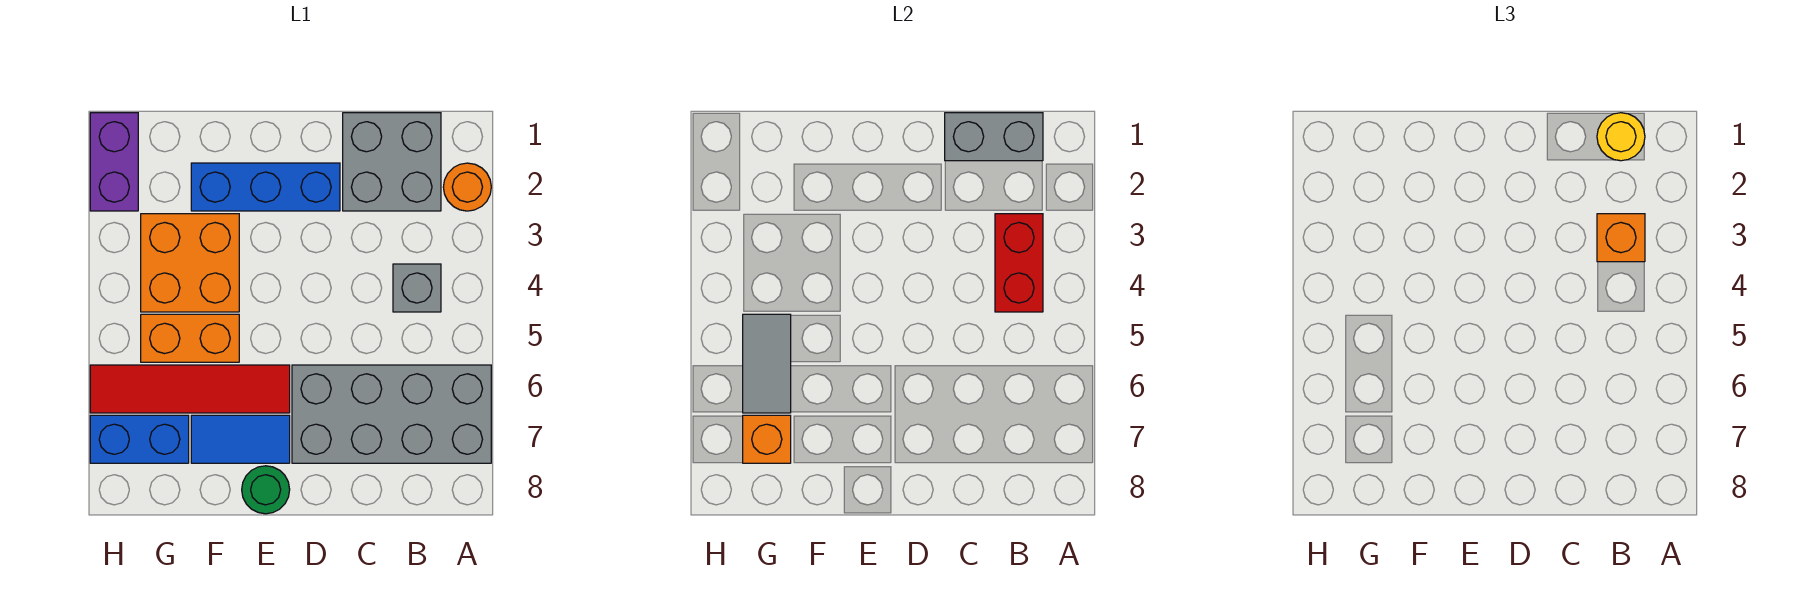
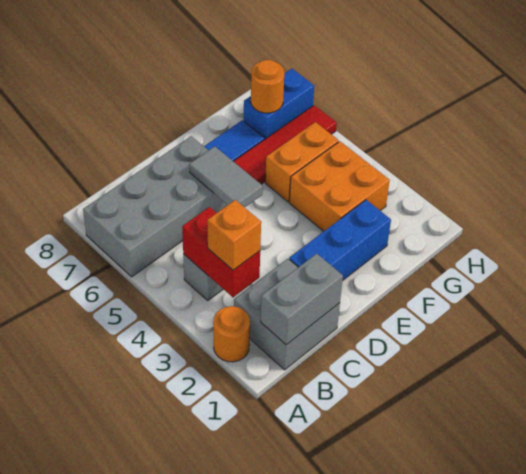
yellow 1x1 round brick [1597,113,1645,161] -> none
green 1x1 round brick [242,466,290,514] -> none
grey 1x2 tile [743,314,791,413] -> grey 1x2 tile moved to [189,146,263,207]
orange 1x1 brick [743,415,791,463] -> orange 1x1 round brick [251,60,284,113]
purple 1x2 brick [90,113,138,211] -> none

